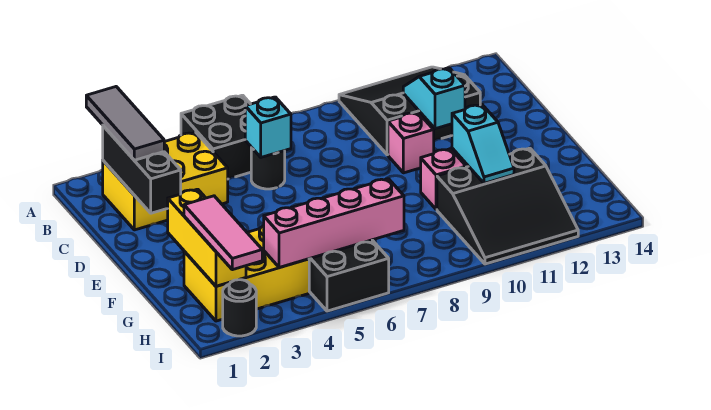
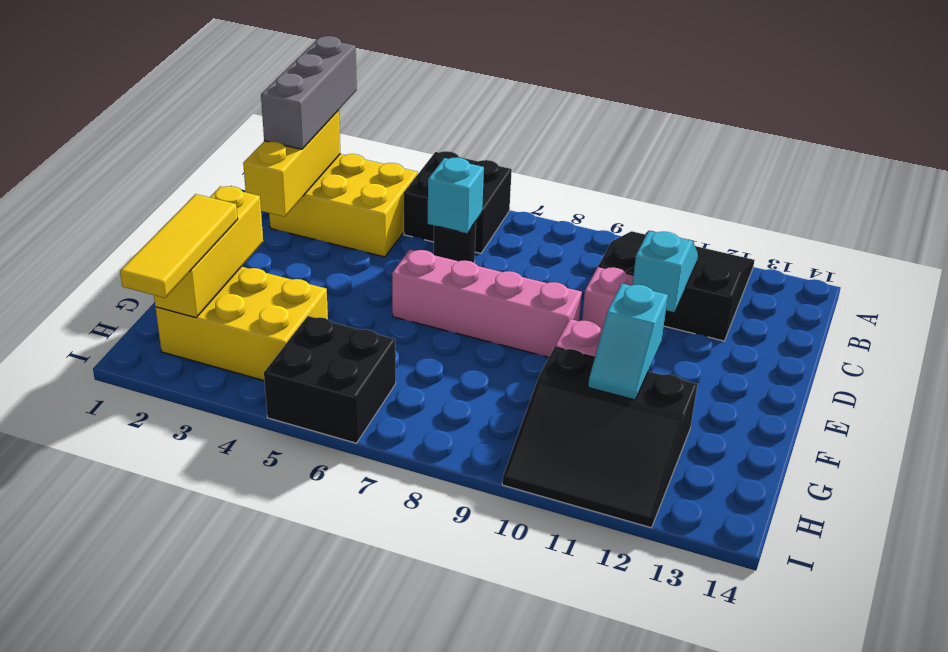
grey 1x3 tile [86,87,164,160] -> grey 1x3 brick [261,36,357,149]
black 1x3 brick [103,126,181,213] -> yellow 1x3 brick [243,110,340,217]
pink 1x3 tile [184,196,262,270] -> yellow 1x3 tile [120,194,238,298]
pink 1x4 brick [264,179,404,267] -> pink 1x4 brick moved to [392,249,582,357]
black 1x1 round brick [223,279,256,336] -> none

